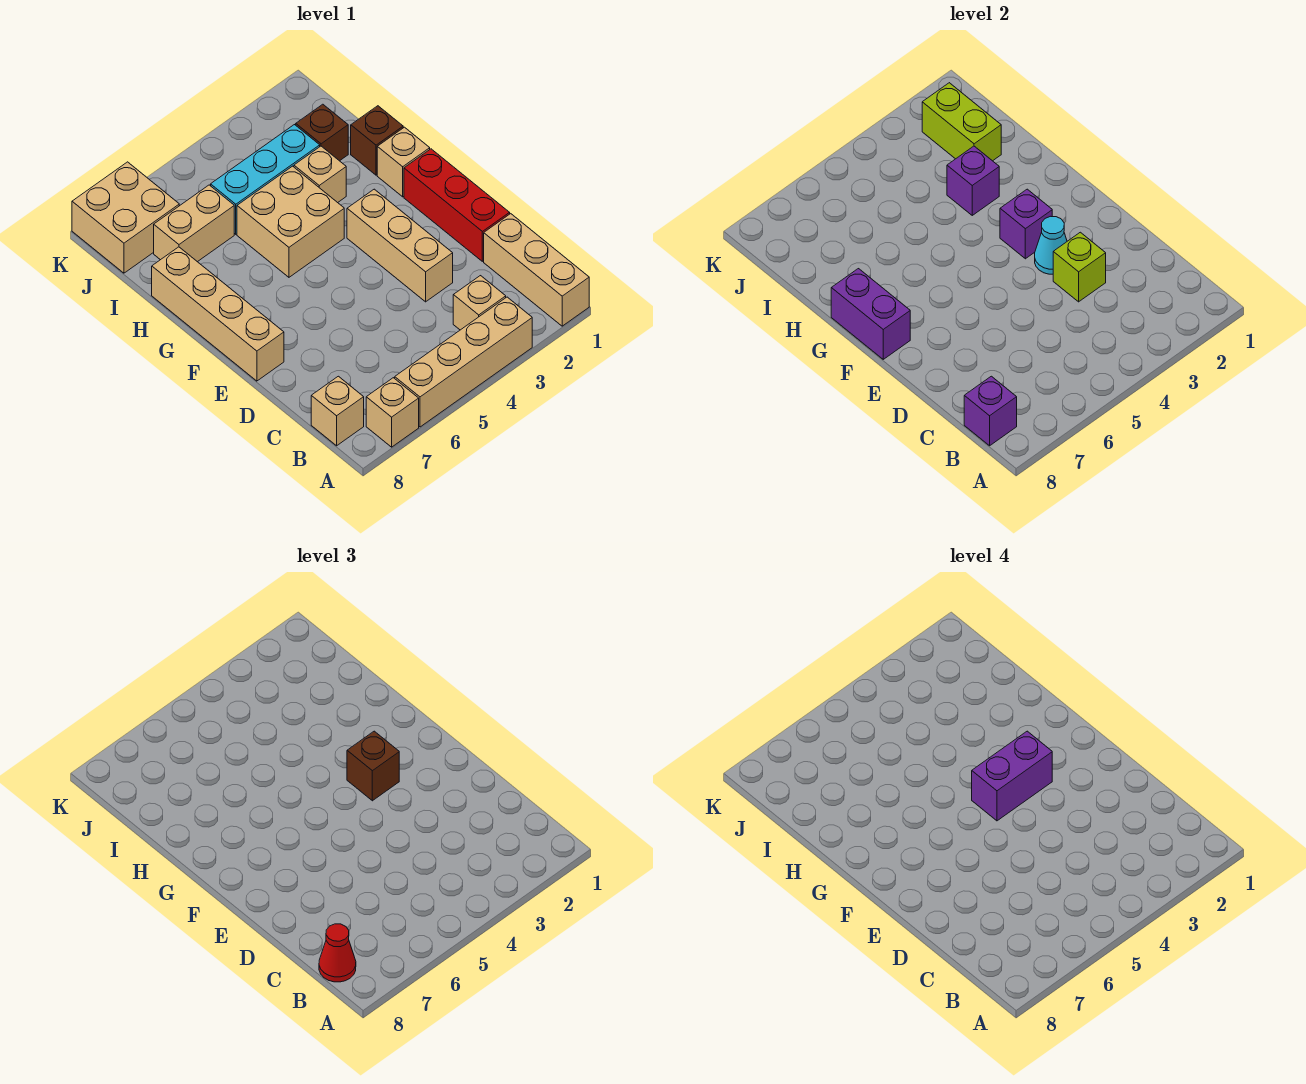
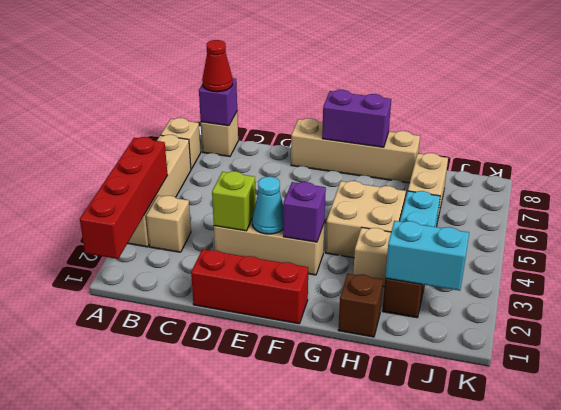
tan 1x3 brick [484,214,589,326] -> none
none -> red 1x4 brick [80,137,168,259]
brown 1x1 brick [347,731,399,801] -> none
purple 1x2 brick [972,731,1052,821] -> none
tan 1x1 brick [377,127,430,197] -> none
purple 1x1 brick [947,146,999,215] -> none
lime 1x2 brick [922,83,1001,161] -> cyan 1x2 brick [385,221,469,291]
tan 2x2 brick [72,162,179,273] -> none

